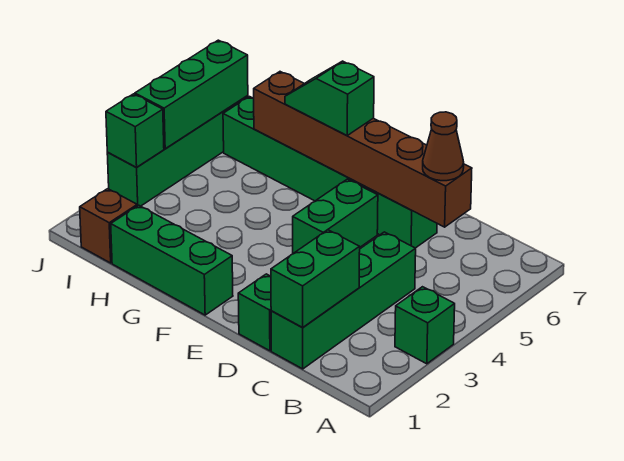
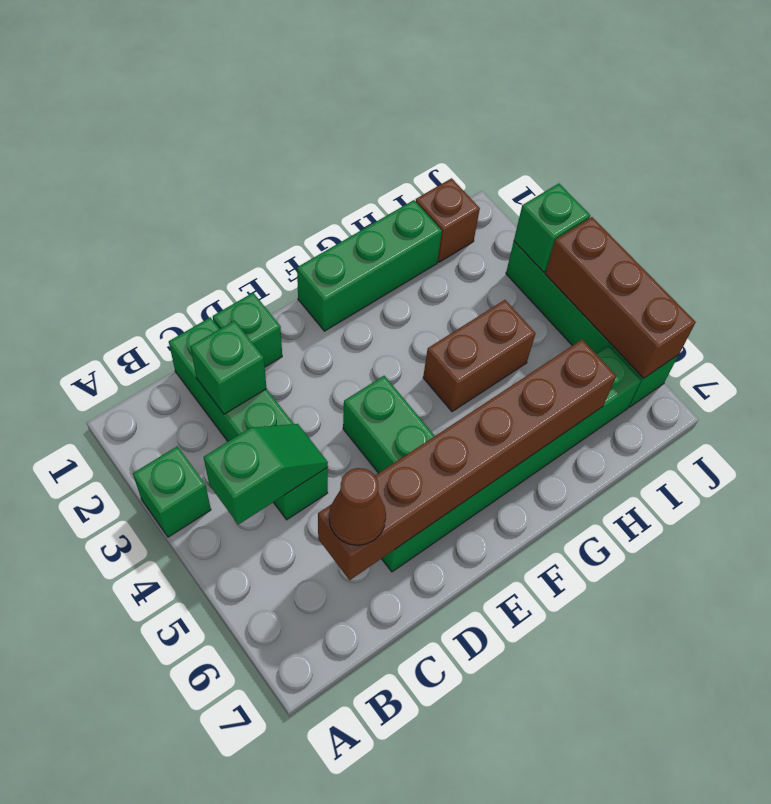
green 1x2 brick [271,230,360,328] -> green 1x1 brick [190,321,267,414]
green 1x2 slope [285,61,374,136] -> green 1x2 slope moved to [204,424,328,524]
none -> brown 1x2 brick [423,300,535,412]
green 1x3 brick [135,40,248,149] -> brown 1x3 brick [545,217,696,378]

